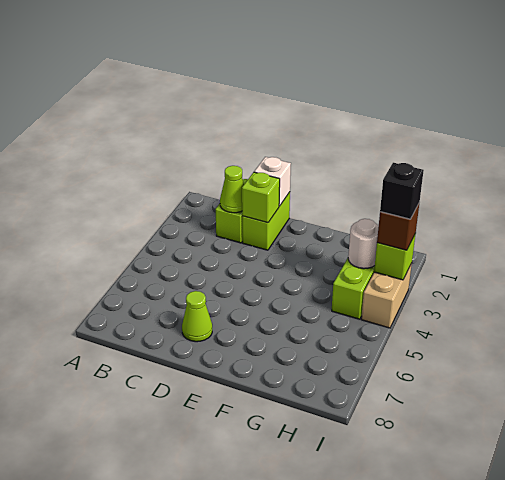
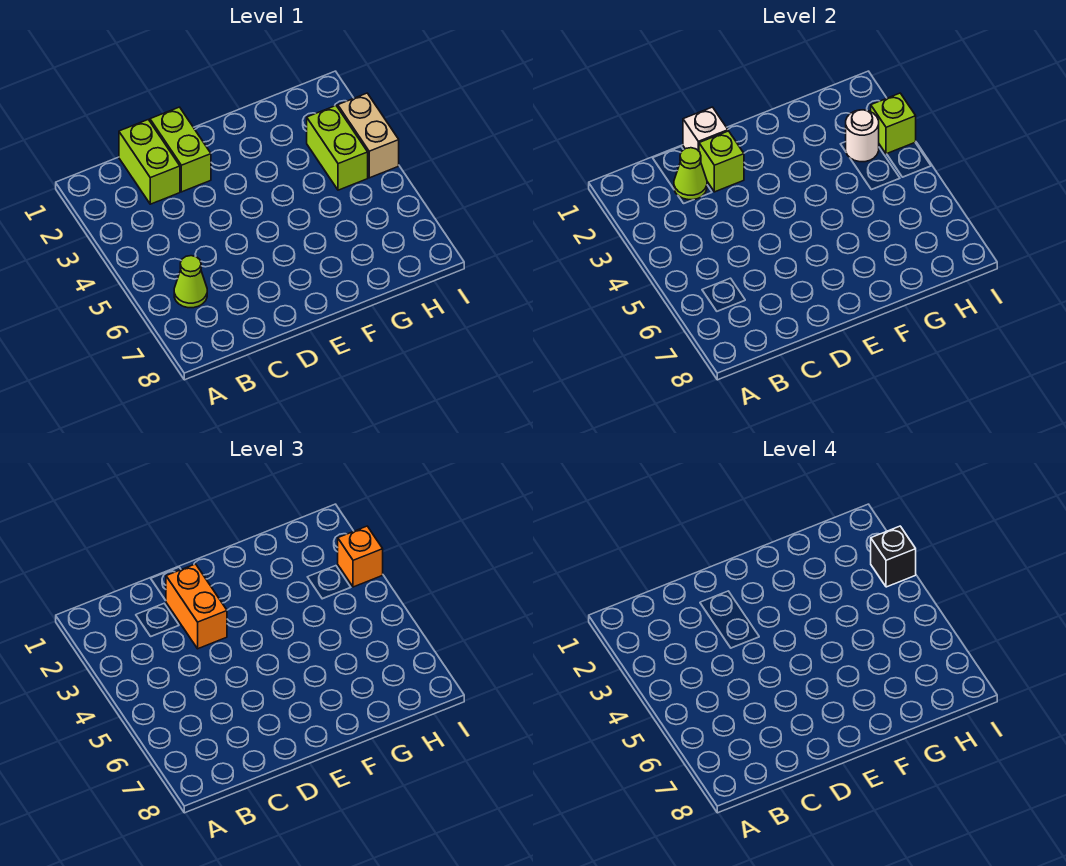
none -> orange 1x2 brick [166,564,227,649]
lime 1x1 cone [182,291,212,342] -> lime 1x1 cone moved to [174,256,207,308]
brown 1x1 brick [377,204,419,250] -> orange 1x1 brick [338,526,383,587]

